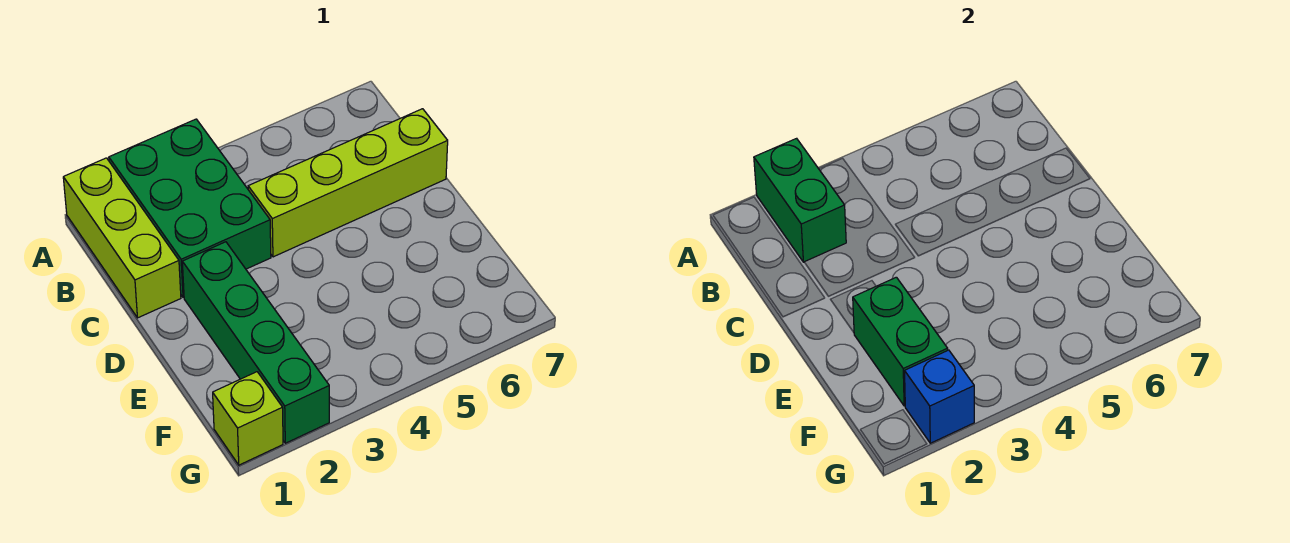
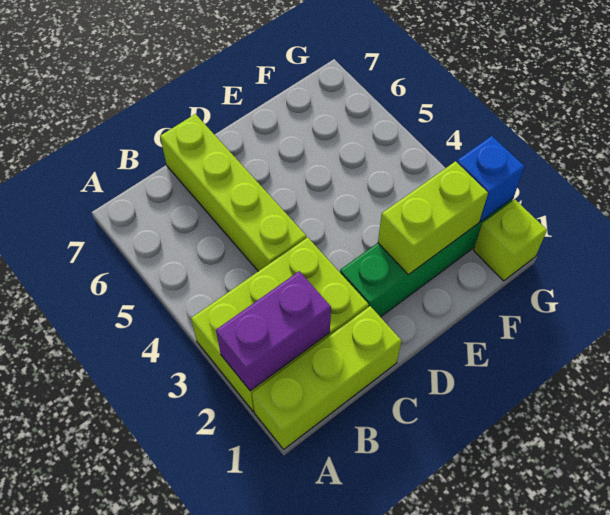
green 2x3 brick [109,119,271,297] -> lime 2x3 brick [191,237,369,412]
green 1x2 brick [754,138,846,262] -> purple 1x2 brick [216,271,331,391]
green 1x2 brick [853,277,948,406] -> lime 1x2 brick [378,161,488,275]

